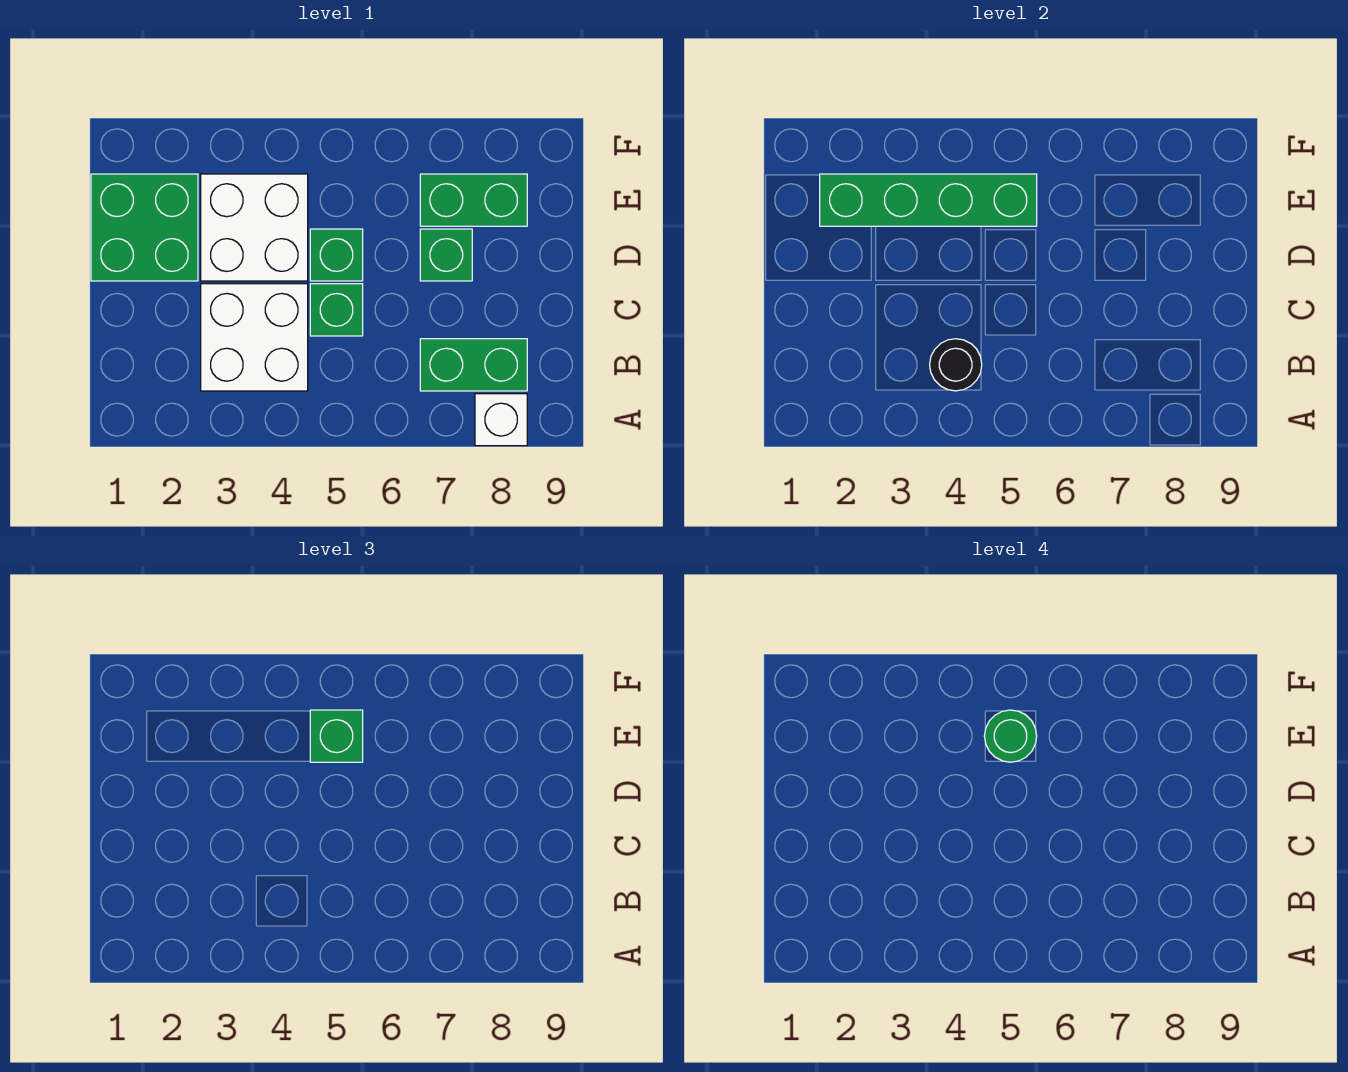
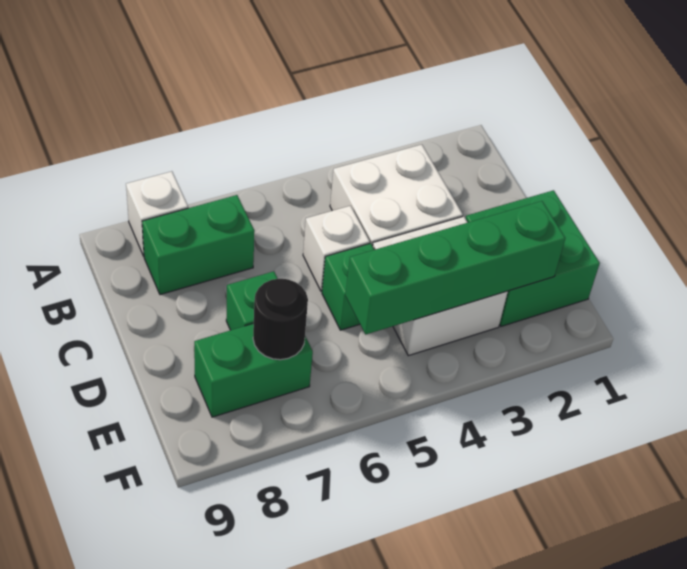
black 1x1 round brick [930,339,982,391] -> black 1x1 round brick moved to [253,279,308,360]
green 1x1 brick [310,284,363,336] -> white 1x1 brick [303,206,370,291]
green 1x1 brick [310,710,363,762] -> none
green 1x1 round brick [984,710,1037,762] -> none

